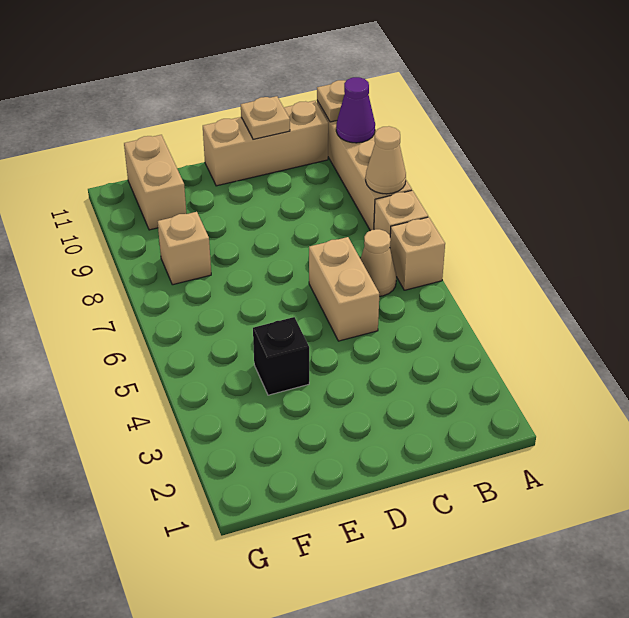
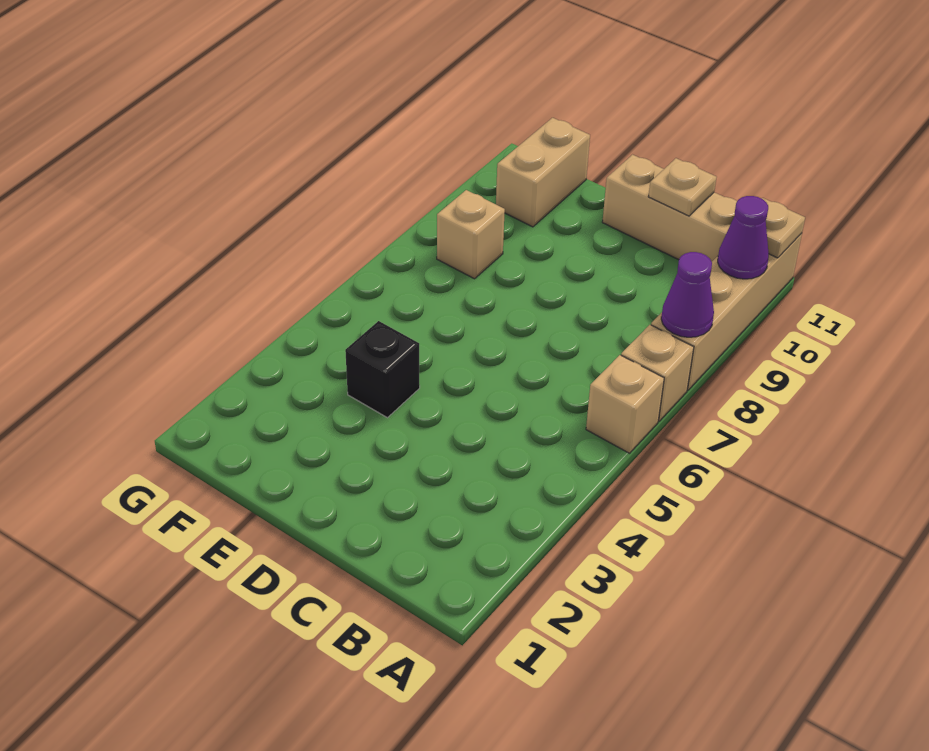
tan 1x1 cone [366,126,406,194] -> purple 1x1 cone [661,252,714,337]
tan 1x1 cone [361,229,396,296] -> none
tan 1x2 brick [309,237,379,341] -> none

